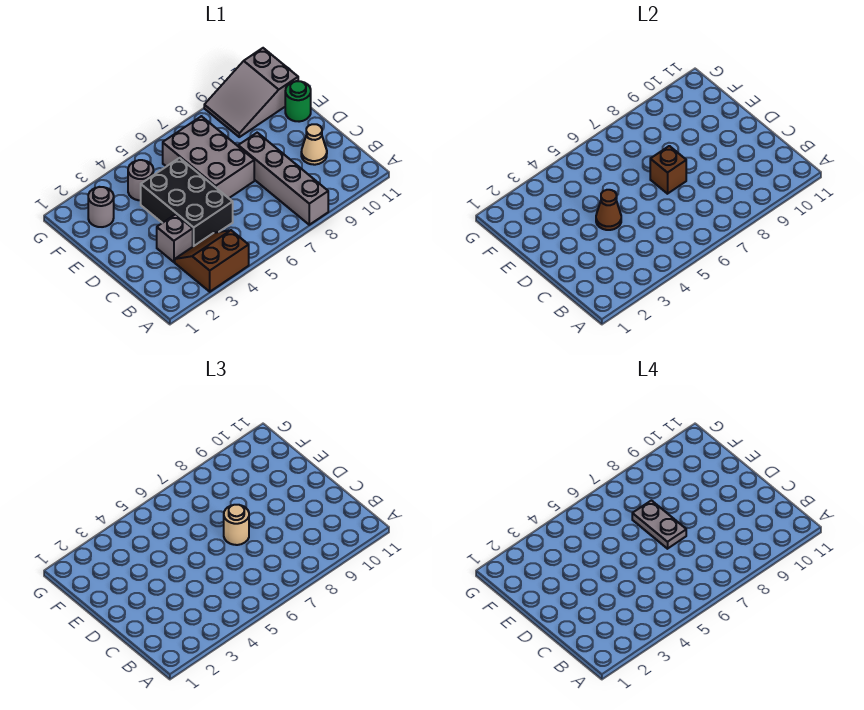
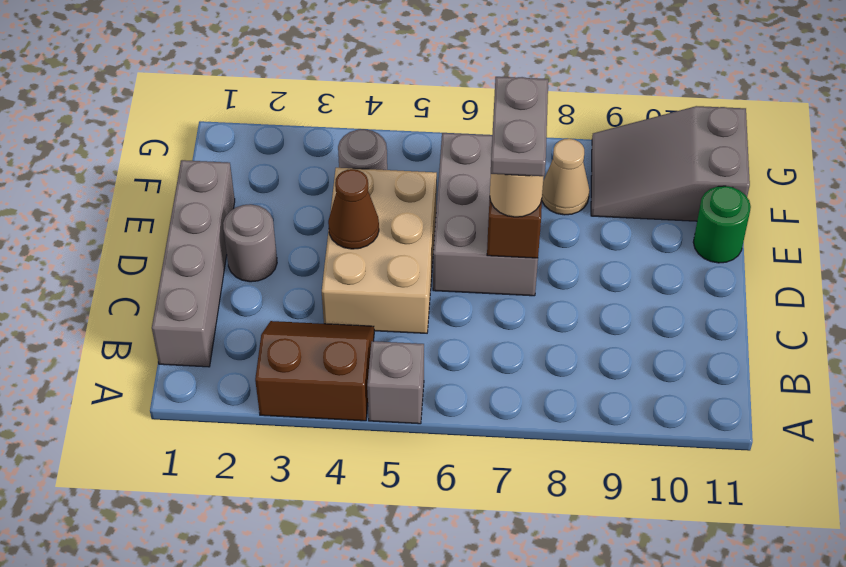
grey 1x4 brick [238,133,328,225] -> grey 1x4 brick moved to [152,160,235,367]
grey 1x1 brick [157,214,193,262] -> grey 1x1 brick moved to [367,341,424,424]
black 2x3 brick [141,158,233,246] -> tan 2x3 brick [322,168,437,333]
tan 1x1 cone [301,124,327,165] -> tan 1x1 cone moved to [542,139,589,215]
grey 1x1 round brick [88,187,114,227] -> grey 1x1 round brick moved to [223,204,277,282]

